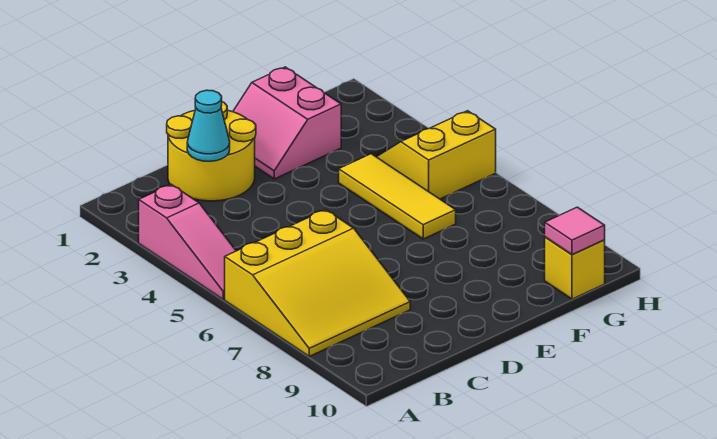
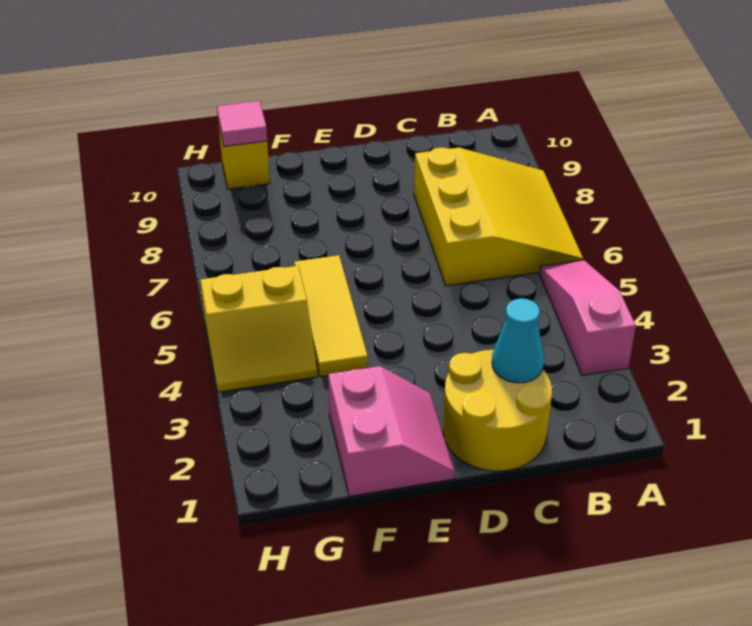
yellow 3x3 slope [225,210,410,356] -> yellow 3x3 slope turned to [414,147,583,286]

